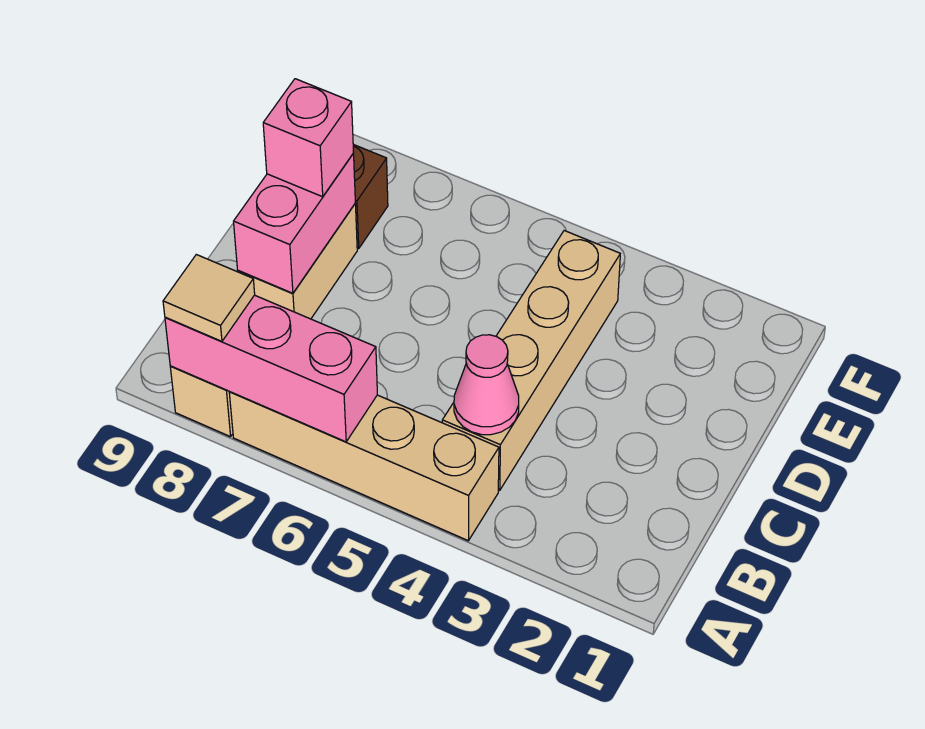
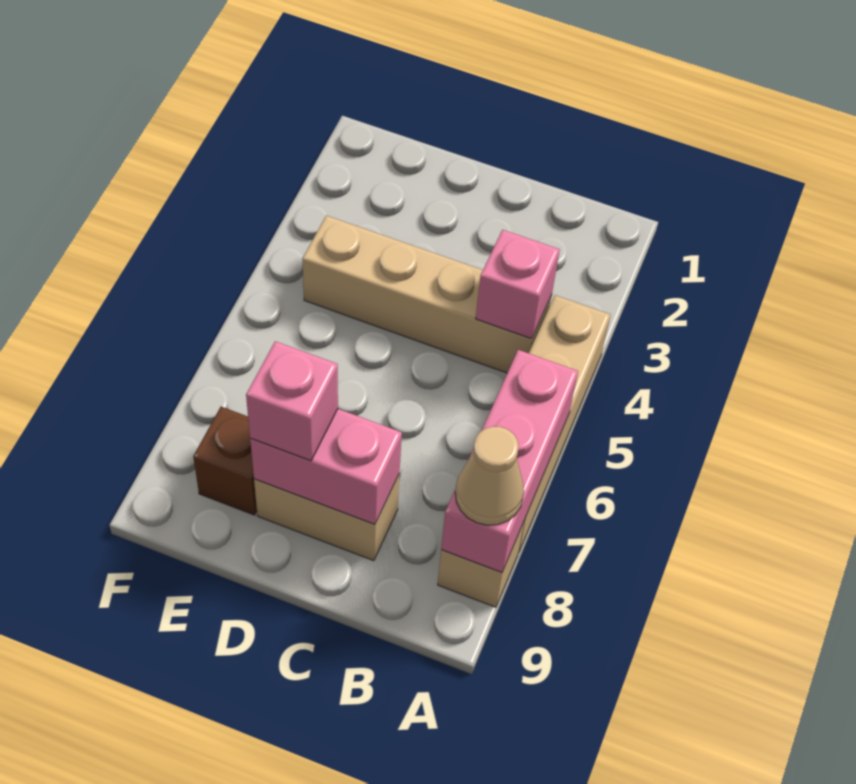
tan 1x1 tile [163,255,255,341] -> tan 1x1 cone [455,426,524,525]
pink 1x1 cone [454,335,519,435] -> pink 1x1 brick [476,230,560,339]

